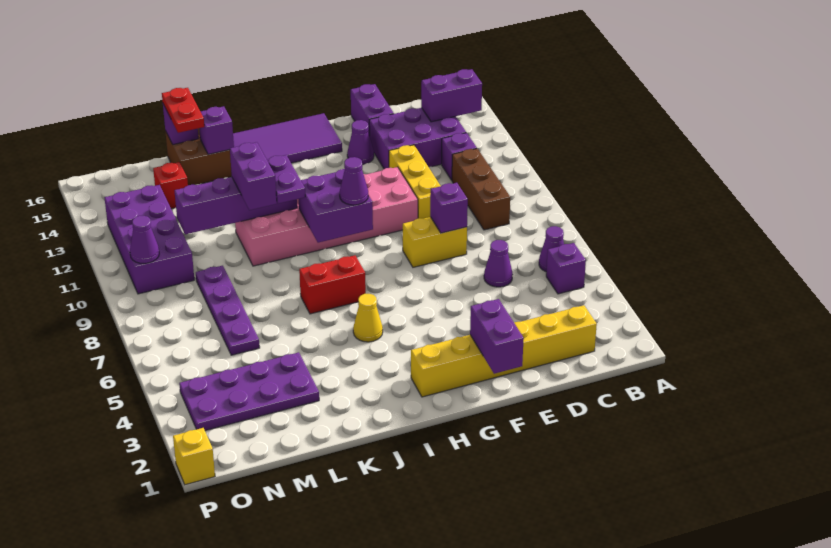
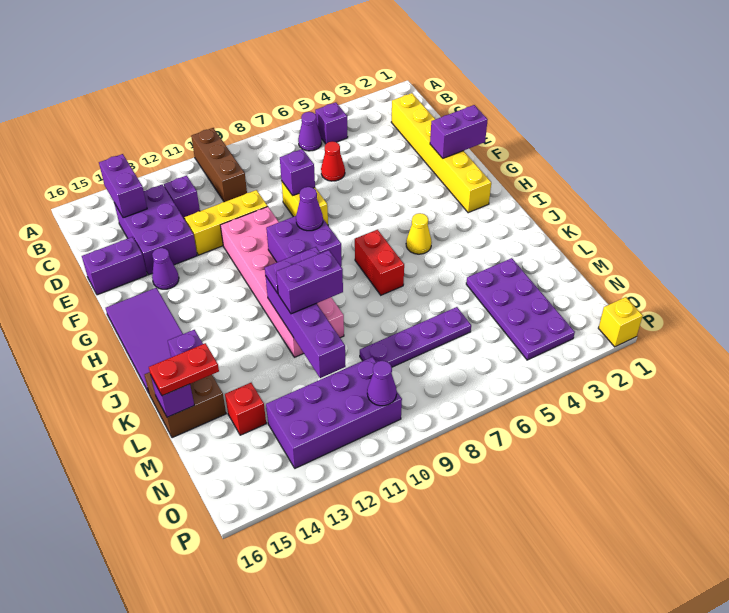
brown 1x3 brick [452,148,510,230] -> brown 1x3 brick turned to [191,128,247,202]
purple 1x1 cone [484,240,513,287] -> red 1x1 cone [321,141,345,181]

